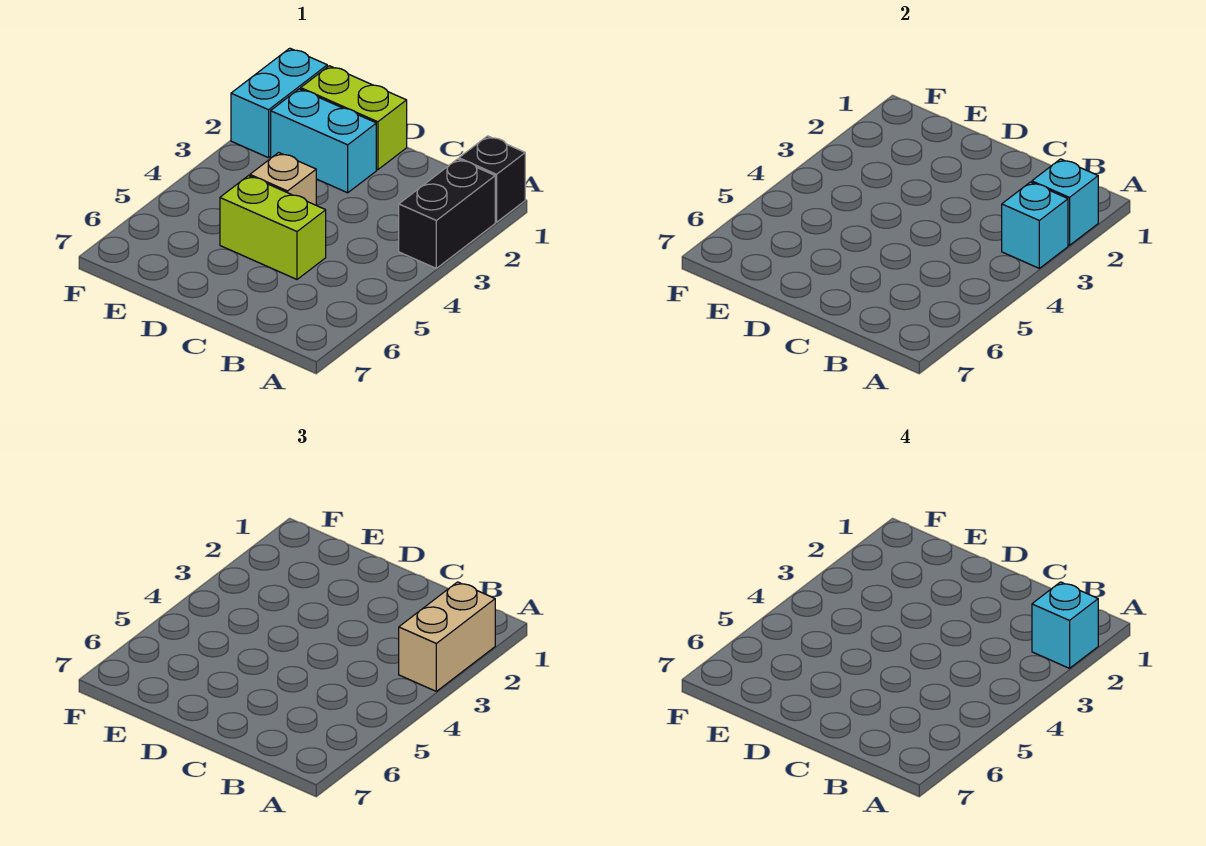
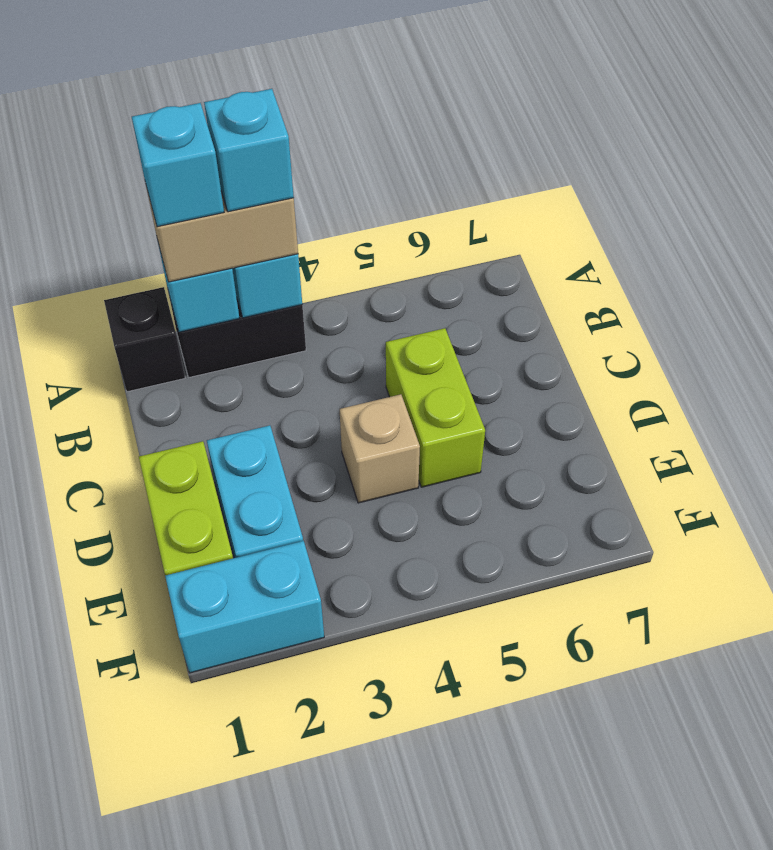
none -> cyan 1x1 brick [204,89,294,212]

